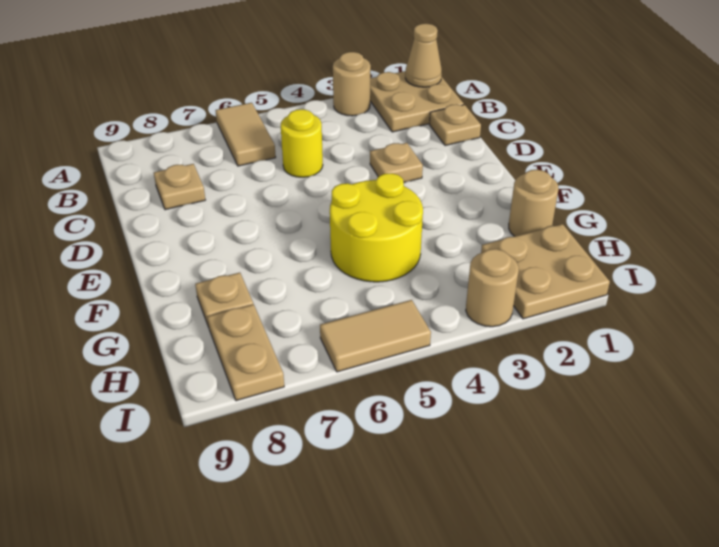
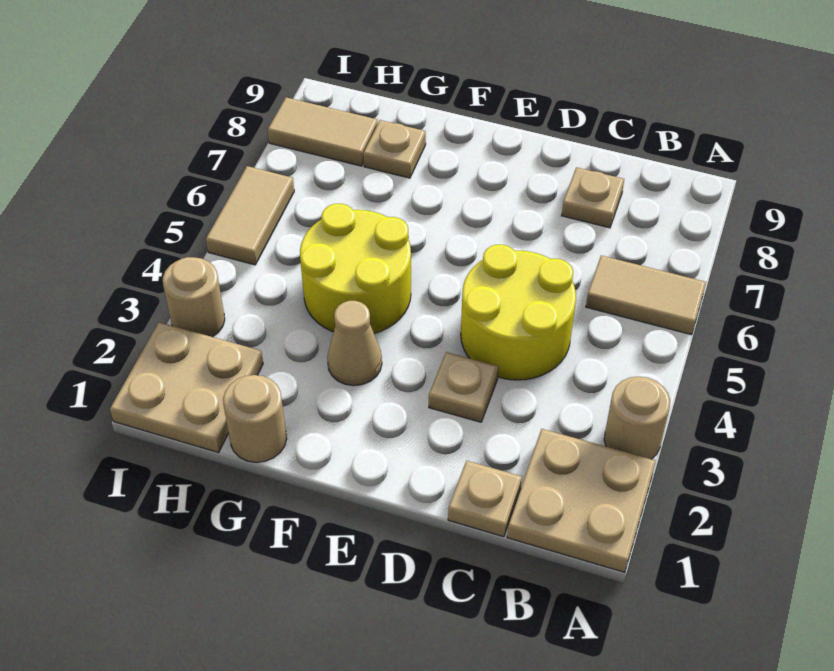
tan 1x1 cone [405,24,442,87] -> tan 1x1 cone moved to [327,301,382,386]
yellow 1x1 round brick [281,109,323,177] -> yellow 2x2 round brick [461,245,576,380]
tan 1x2 plate [208,304,284,401] -> tan 1x2 tile [268,97,378,166]

